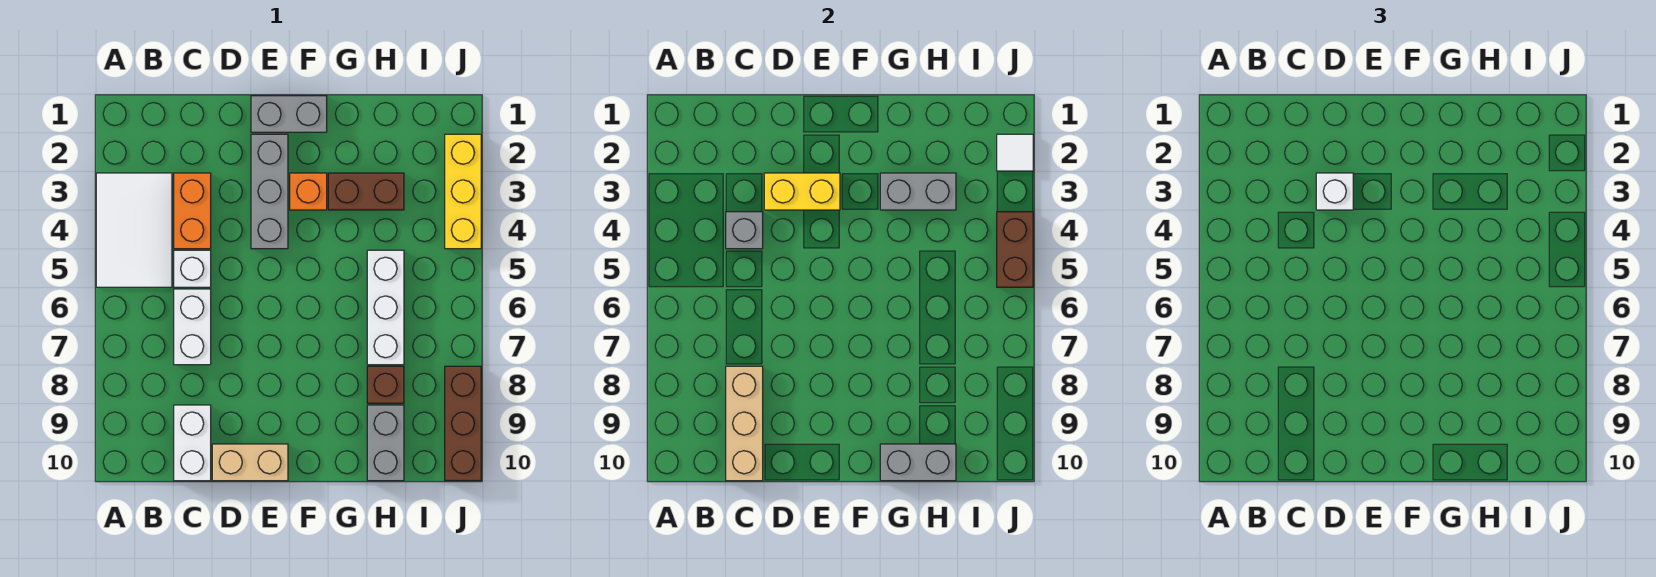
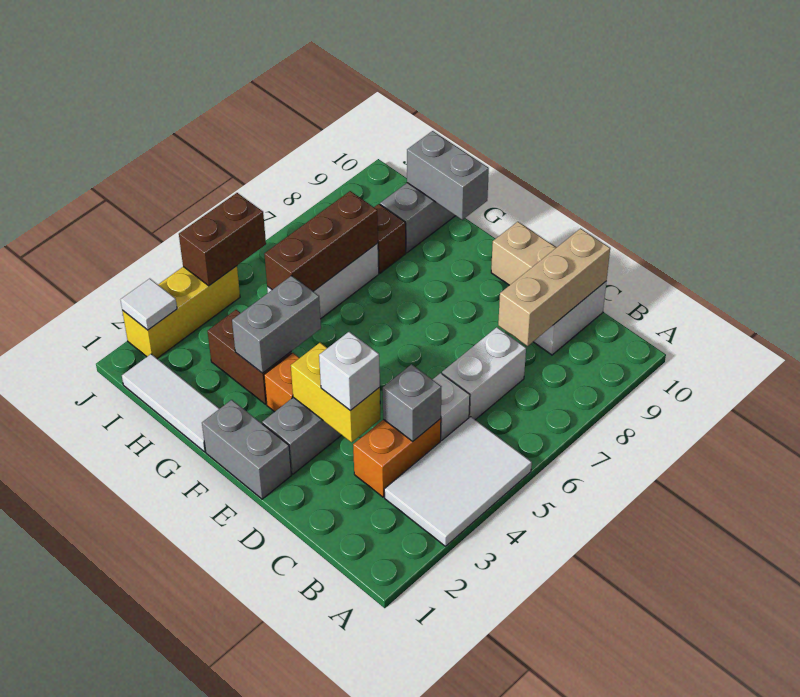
none -> white 1x3 tile [122,354,219,452]
grey 1x2 brick [880,173,956,210] -> grey 1x2 brick turned to [232,276,321,373]
brown 1x3 brick [445,366,481,481] -> brown 1x3 brick moved to [264,191,378,291]

